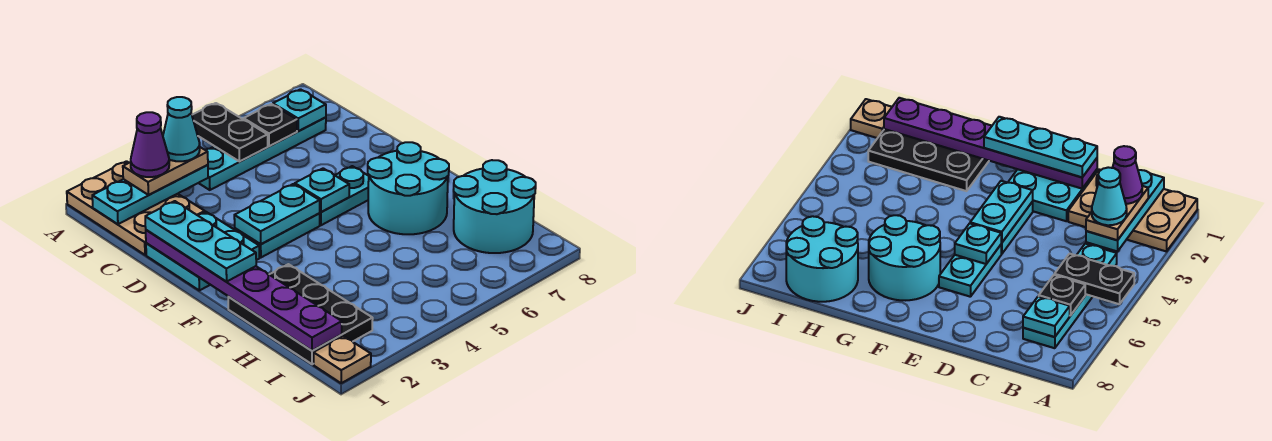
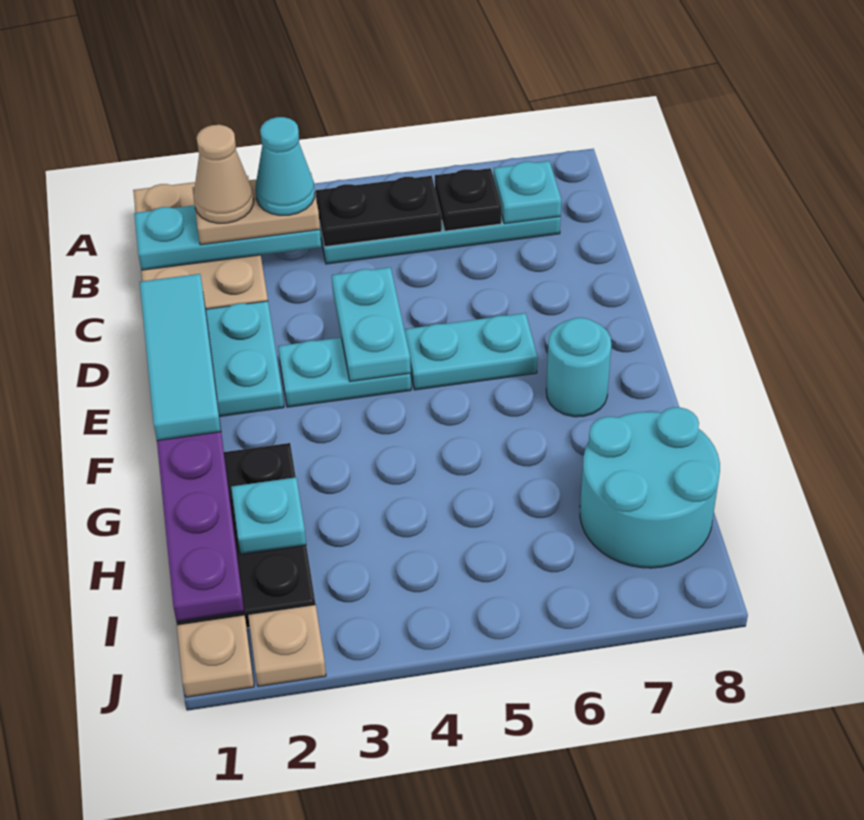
black 1x2 plate [192,103,268,161] -> black 1x2 plate turned to [316,176,442,247]
purple 1x1 cone [131,112,169,177] -> tan 1x1 cone [194,125,254,223]
cyan 1x3 plate [145,201,256,282] -> cyan 1x3 tile [140,274,221,441]
cyan 1x2 plate [234,184,320,244] -> cyan 1x2 plate turned to [332,267,411,381]
cyan 1x1 plate [295,168,349,212] -> cyan 1x1 plate moved to [231,477,306,554]
cyan 2x2 round brick [368,142,449,234] -> cyan 1x1 round brick [546,318,611,417]
none -> tan 1x1 plate [248,605,326,686]

